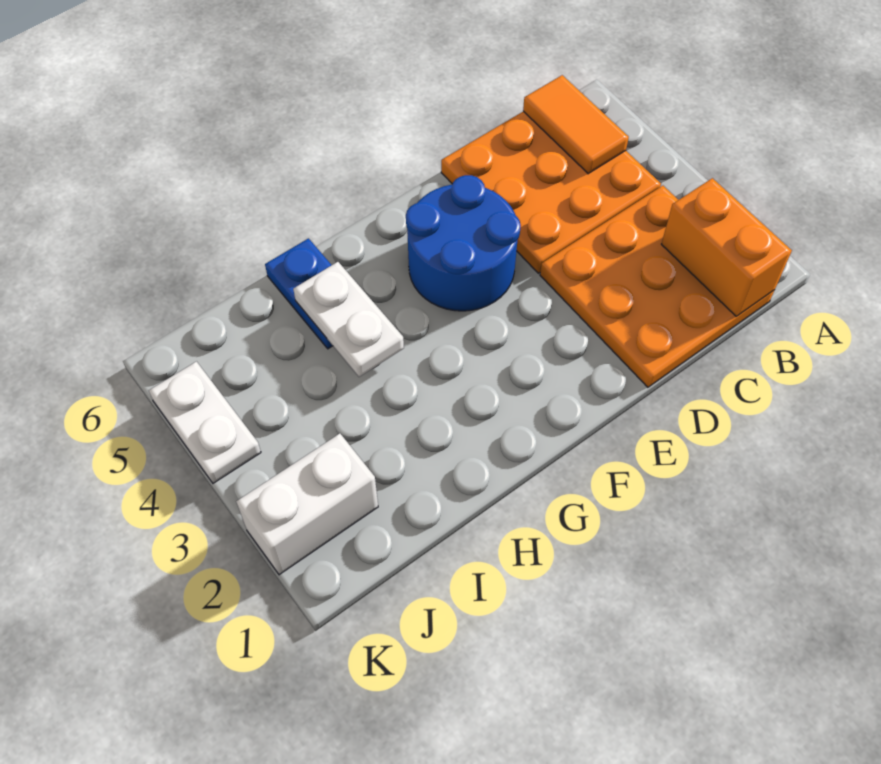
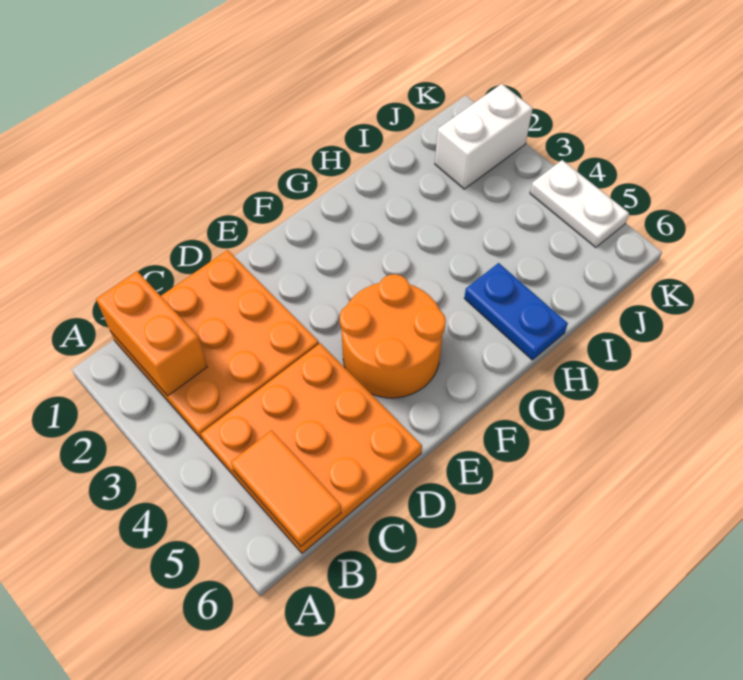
blue 2x2 round brick [406,175,521,311] -> orange 2x2 round brick [339,274,446,398]
white 1x2 plate [293,262,404,377] -> none

